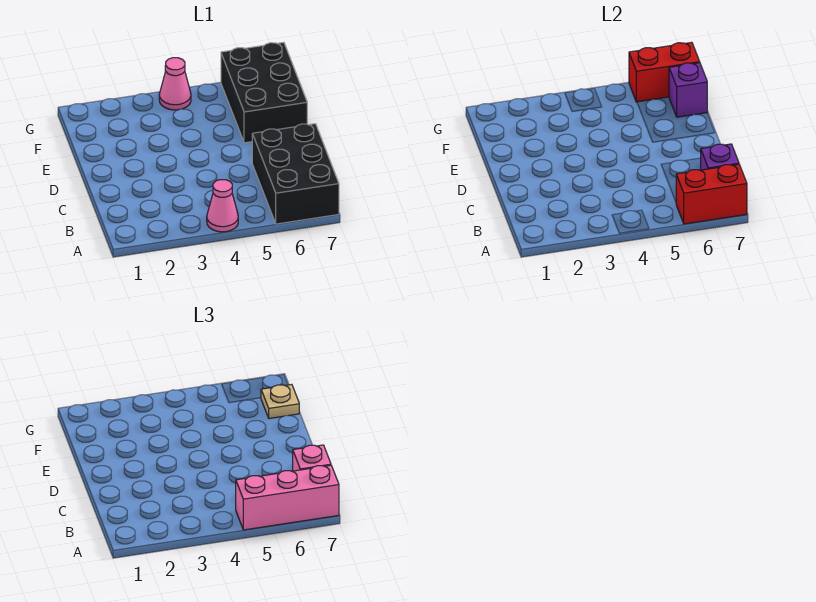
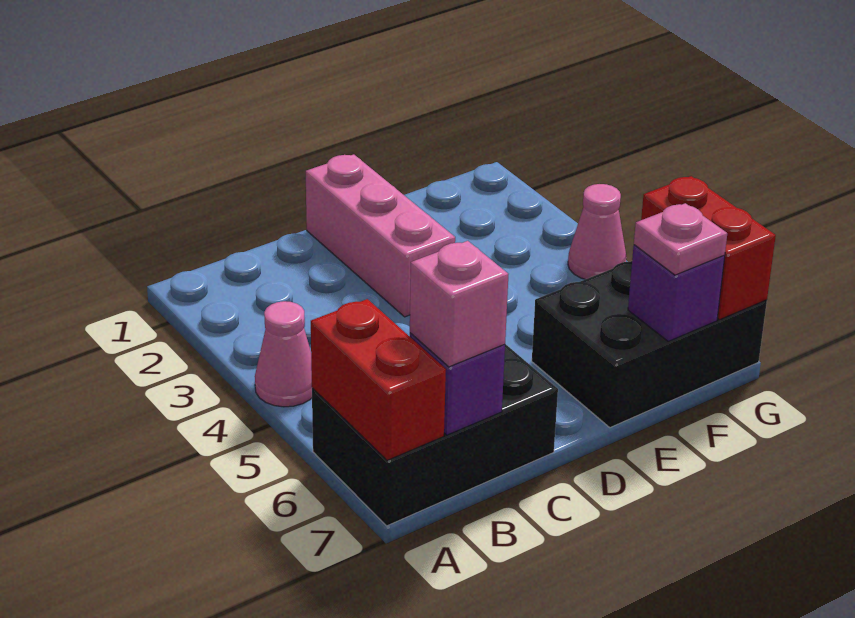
pink 1x3 brick [236,465,339,530] -> pink 1x3 brick moved to [306,154,455,317]
tan 1x1 plate [261,385,299,418] -> pink 1x1 plate [634,203,727,275]

